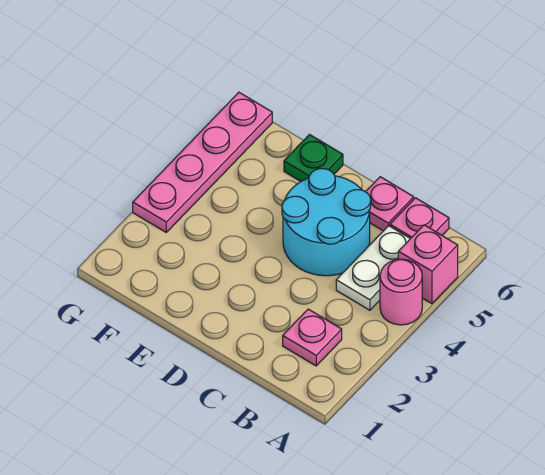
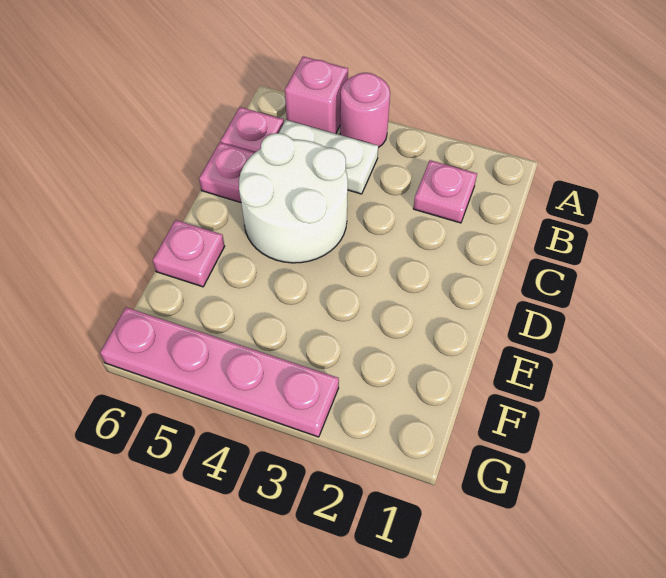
cyan 2x2 round brick [282,169,371,276] -> white 2x2 round brick [239,133,348,263]
green 1x1 plate [284,135,343,181] -> pink 1x1 plate [153,220,225,287]

